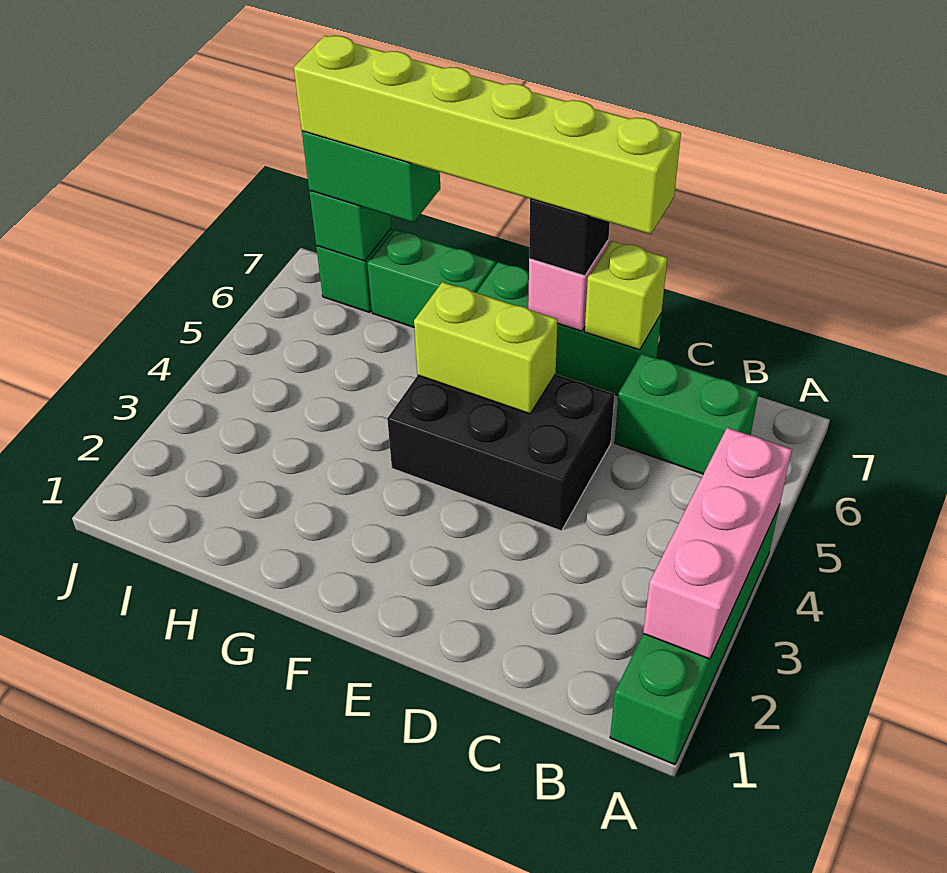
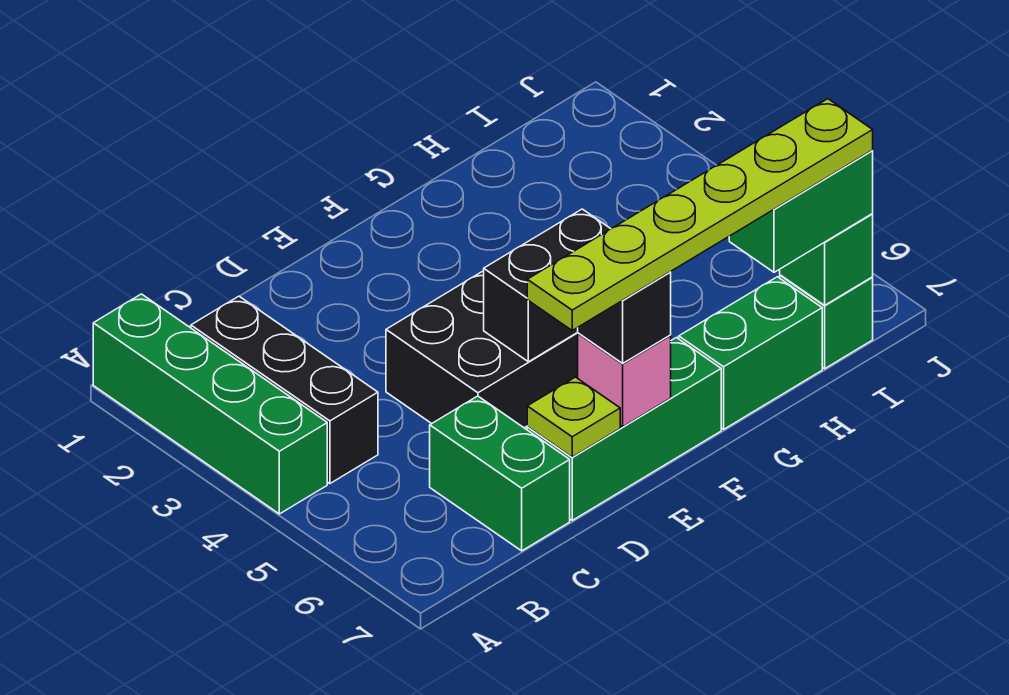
pink 1x3 brick [643,428,792,659] -> none
none -> black 1x3 brick [191,296,378,484]
green 1x2 brick [614,354,759,474] -> green 1x2 brick turned to [430,396,570,551]
lime 1x1 brick [585,241,667,350] -> lime 1x1 plate [527,377,620,457]
lime 1x6 brick [294,36,681,234] -> lime 1x6 plate [527,99,873,330]
lime 1x2 brick [414,282,558,414] -> black 1x2 brick [484,209,610,362]

